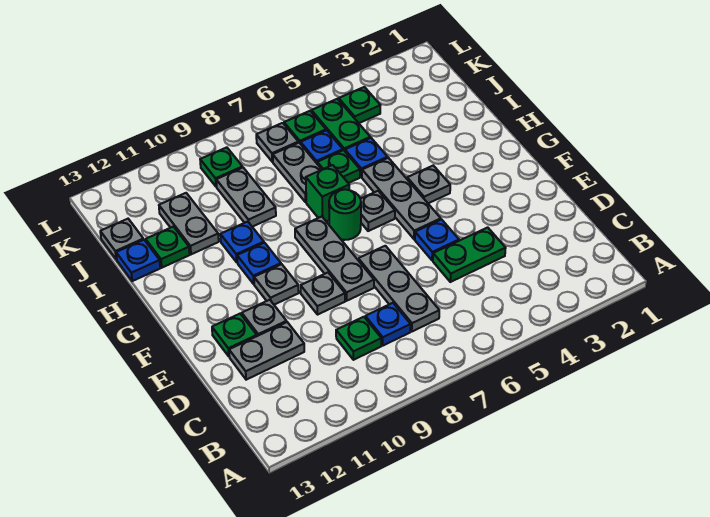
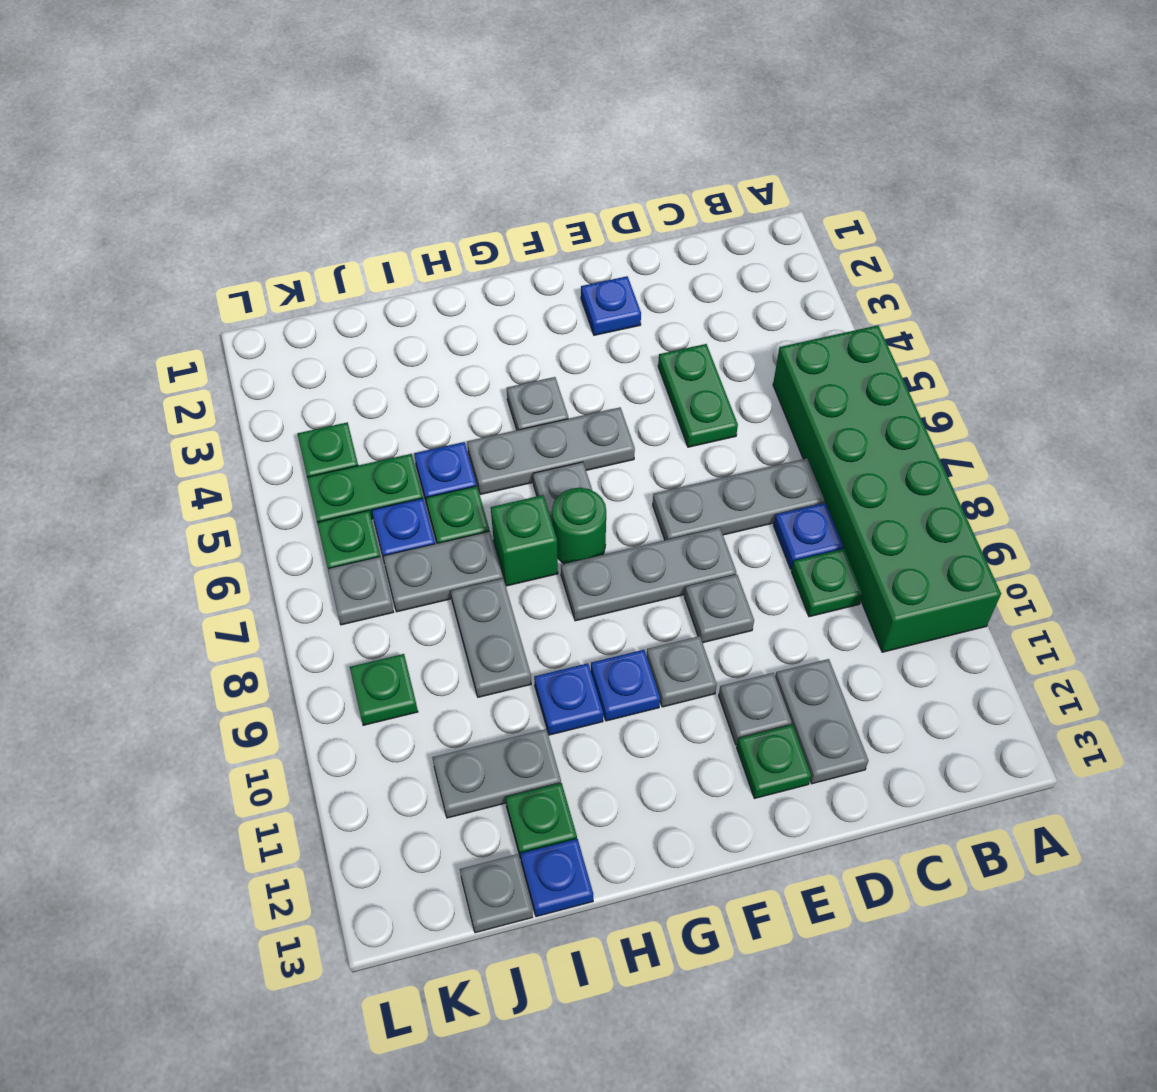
none -> green 2x6 brick [773,325,1001,652]
blue 1x1 plate [415,219,459,260] -> blue 1x1 plate moved to [581,276,641,335]
grey 1x2 plate [216,168,276,227] -> grey 1x2 plate turned to [451,578,531,697]

